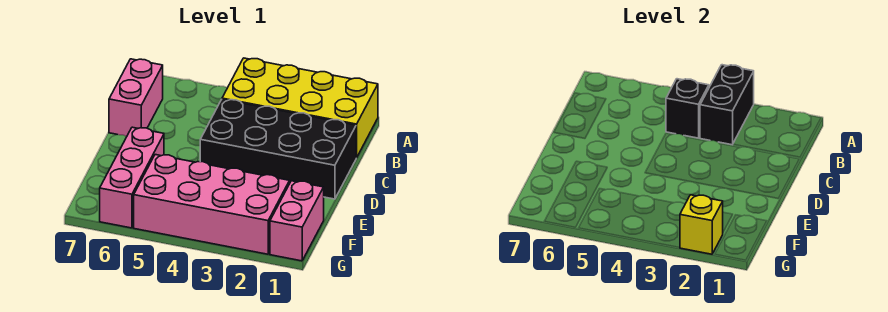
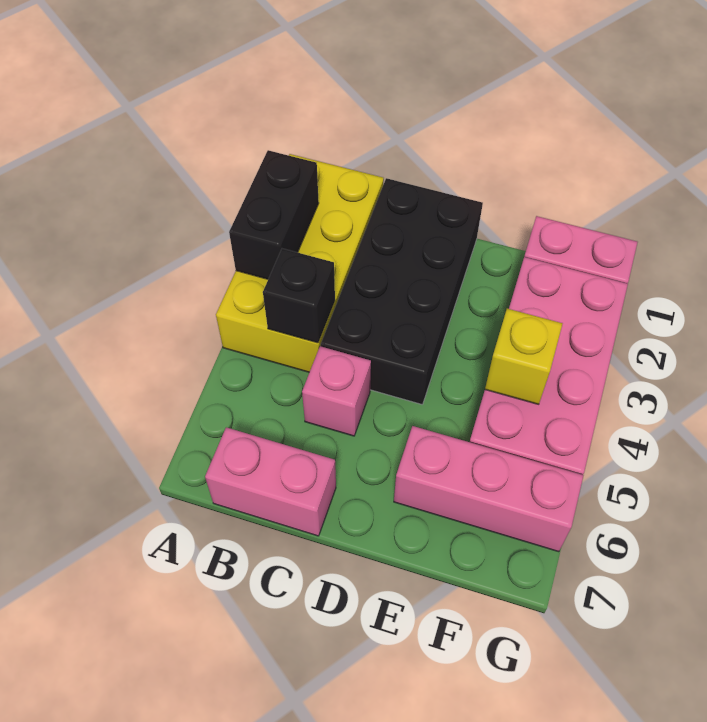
black 1x2 brick [700,65,754,145] -> black 1x2 brick turned to [229,150,319,279]
none -> pink 1x1 brick [302,346,371,436]
yellow 1x1 brick [680,195,723,254] -> yellow 1x1 brick moved to [485,309,563,404]

